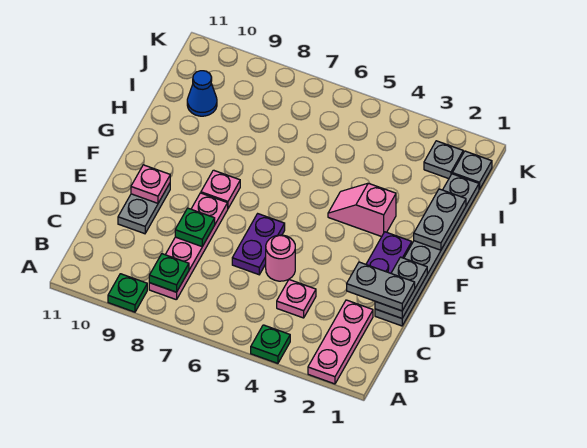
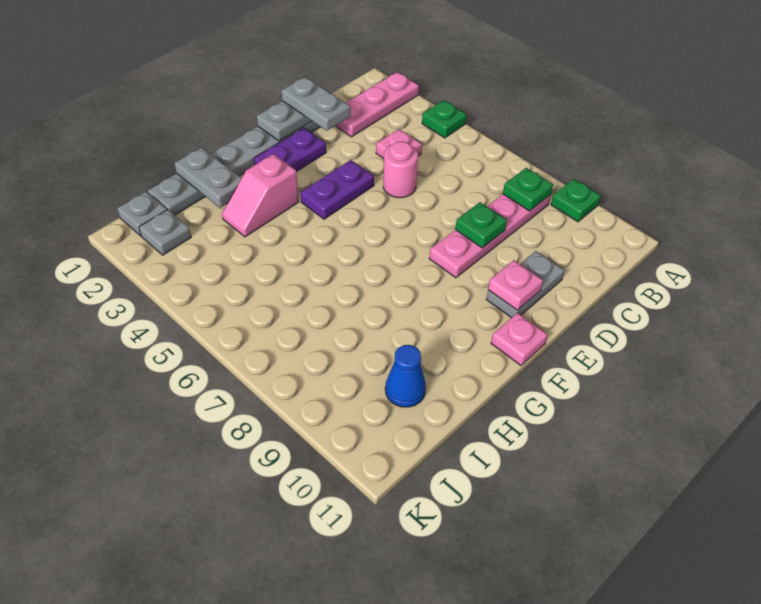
purple 1x2 plate [232,214,285,275] -> purple 1x2 plate moved to [300,160,374,219]
pink 1x1 plate [201,170,240,208] -> pink 1x1 plate moved to [491,313,548,365]
grey 1x2 plate [414,189,466,250] -> grey 1x2 plate turned to [174,148,242,208]
pink 1x2 slope [328,183,396,237] -> pink 1x2 slope turned to [222,154,299,237]

